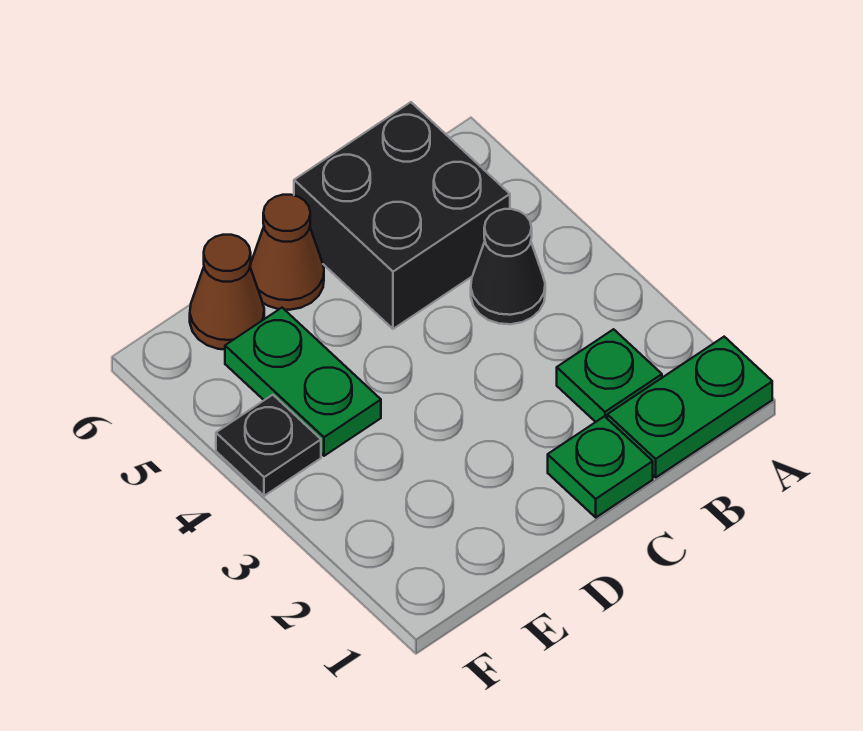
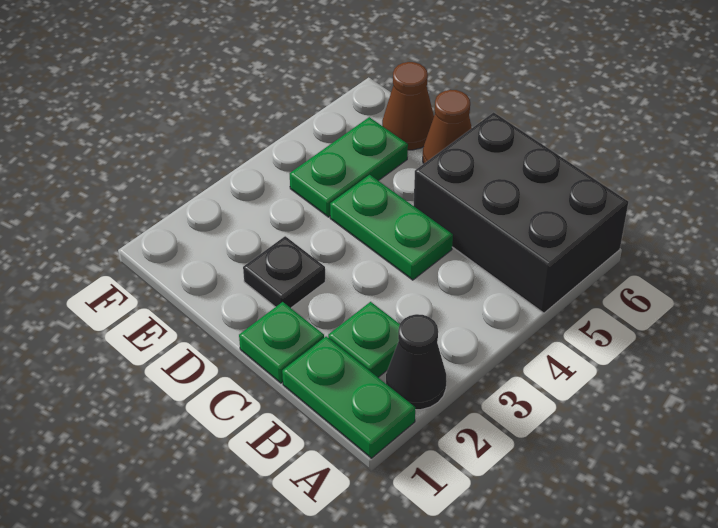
black 1x1 cone [471,209,545,324] -> black 1x1 cone moved to [386,314,446,410]
black 2x2 brick [294,102,510,329] -> black 2x3 brick [414,112,628,313]
none -> green 1x2 plate [330,175,453,280]
black 1x1 plate [216,395,321,496] -> black 1x1 plate moved to [243,236,325,308]

